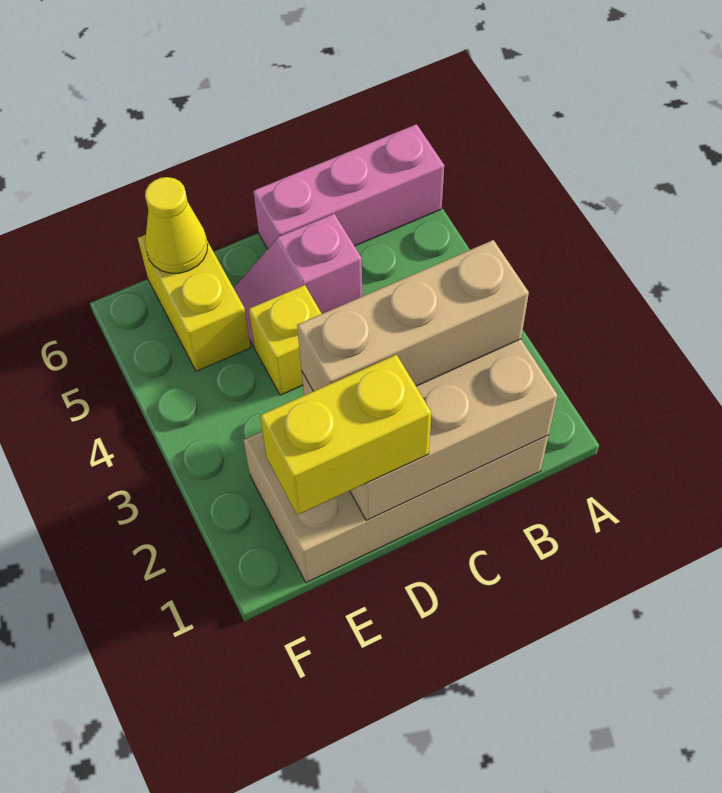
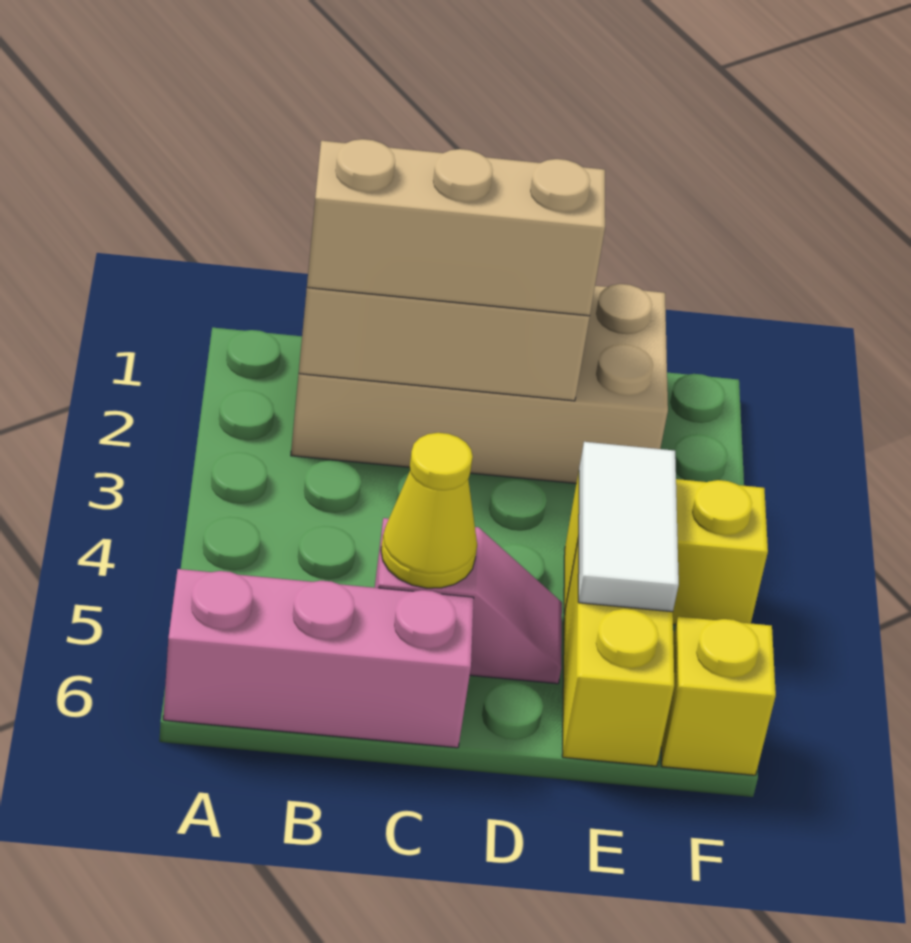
yellow 1x2 brick [260,355,431,515] -> yellow 1x2 brick moved to [564,472,768,625]
yellow 1x1 brick [249,285,322,395] -> yellow 1x1 brick moved to [661,617,776,775]
none -> white 1x2 tile [578,442,679,612]
yellow 1x1 cone [145,177,208,273] -> yellow 1x1 cone moved to [381,433,477,588]

